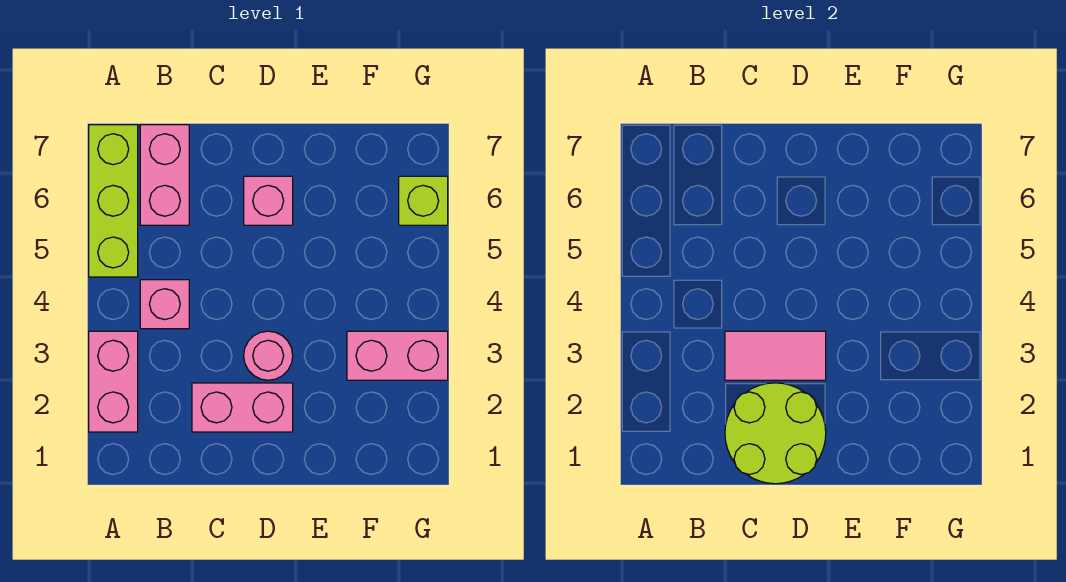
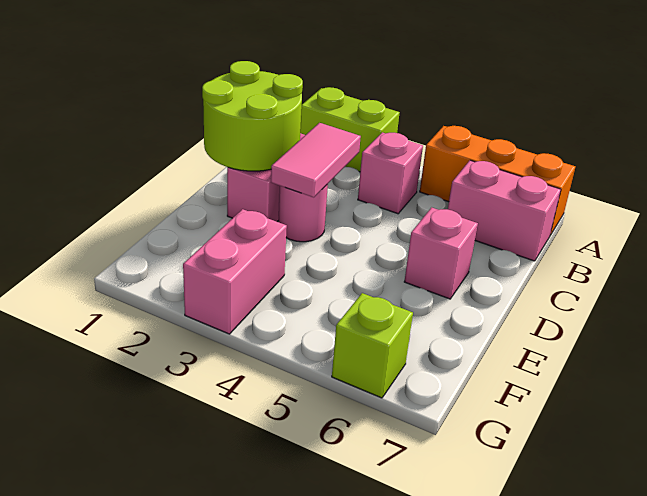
pink 1x2 brick [89,331,138,432] -> lime 1x2 brick [300,87,400,172]
lime 1x3 brick [89,125,138,277] -> orange 1x3 brick [420,126,575,235]

